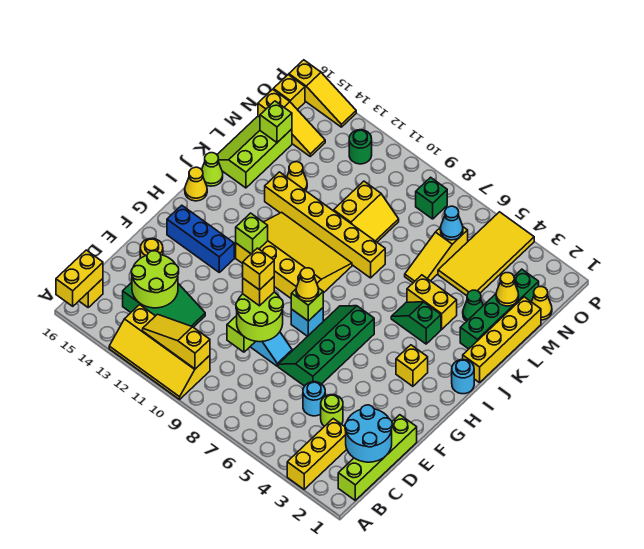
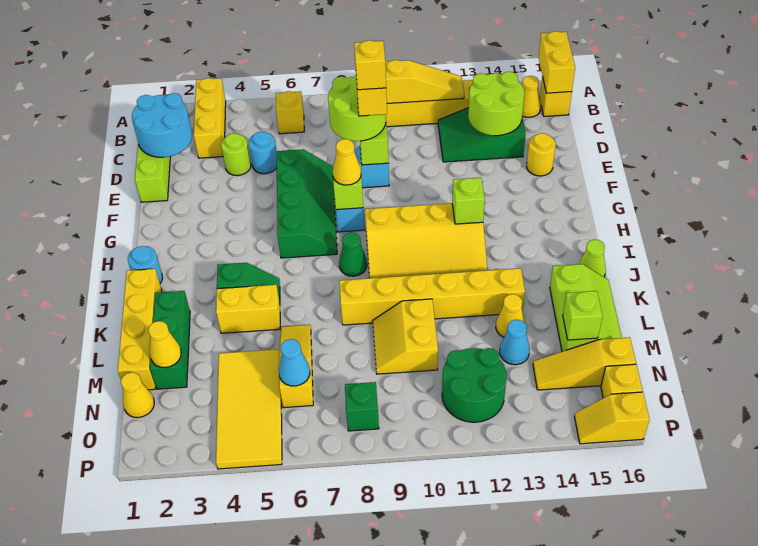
blue 1x3 brick [167,205,234,272] -> none
yellow 1x1 brick [396,345,428,386] -> yellow 1x1 brick moved to [276,91,304,134]
yellow 1x1 cone [185,167,207,201] -> yellow 1x1 cone moved to [522,76,541,117]
green 1x4 brick [460,269,539,349] -> green 1x3 brick [150,291,190,389]
green 1x1 cone [463,290,483,321] -> green 1x1 cone moved to [339,232,367,276]
none -> cyan 1x1 cone [500,320,530,365]
green 1x1 round brick [349,130,372,164] -> green 2x2 round brick [442,348,507,422]
yellow 1x3 slope [289,60,356,127] -> yellow 1x2 slope [575,392,649,444]

